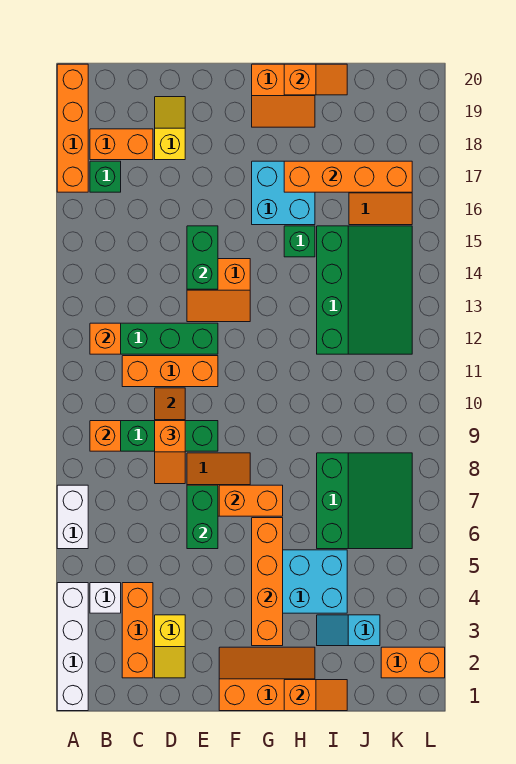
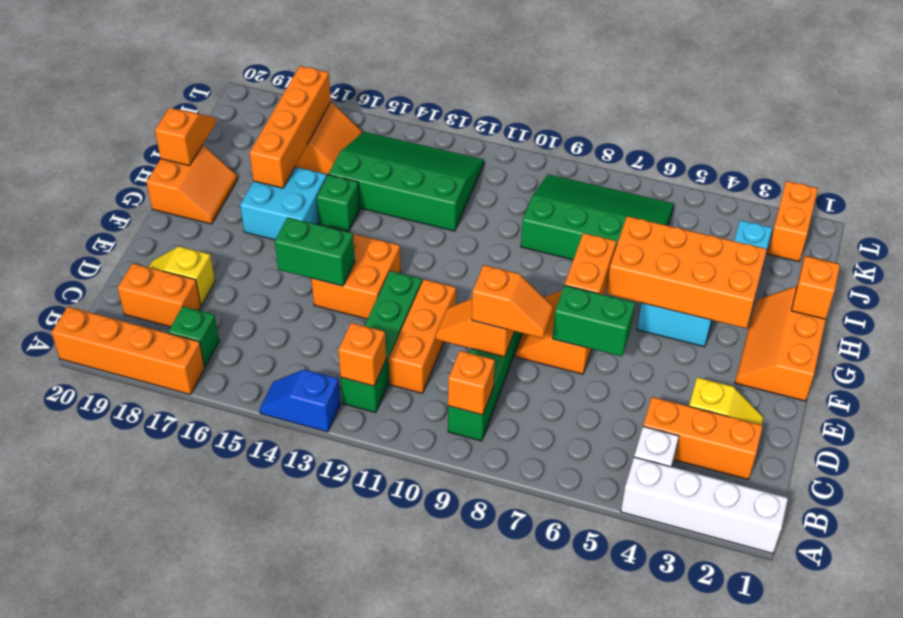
white 1x2 brick [57,485,88,549] -> none
none -> blue 1x2 slope [260,369,340,432]
orange 1x2 brick [90,129,153,160] -> orange 1x2 brick turned to [118,263,201,327]
orange 2x2 slope [187,259,250,322] -> orange 2x2 brick [311,234,401,319]
orange 1x4 brick [252,518,283,646] -> orange 2x4 brick [606,216,767,329]
green 3x3 slope [317,453,412,549] -> green 3x4 slope [521,174,674,260]

